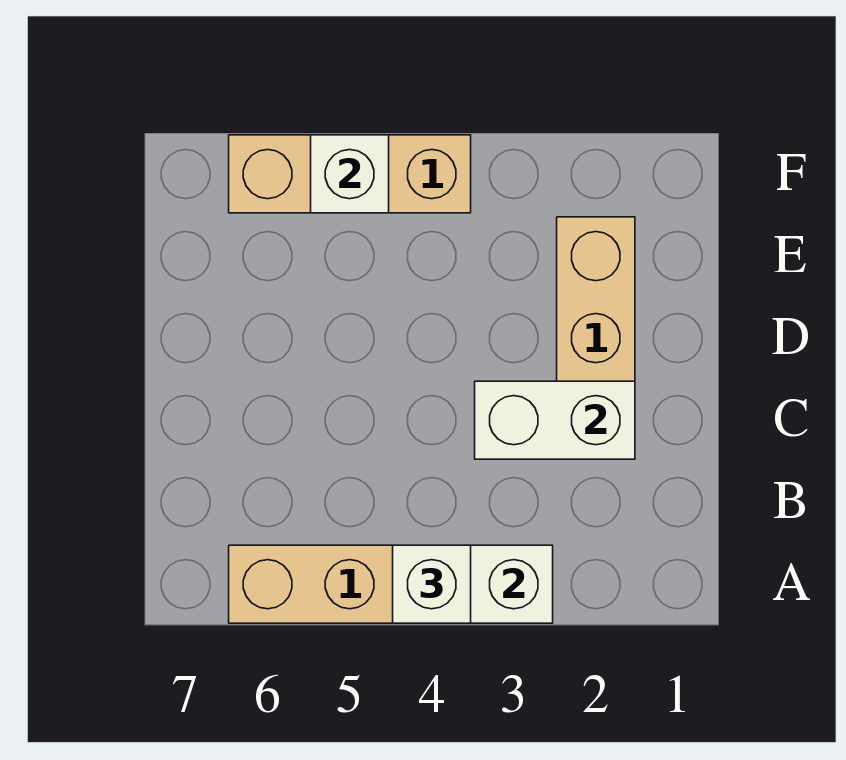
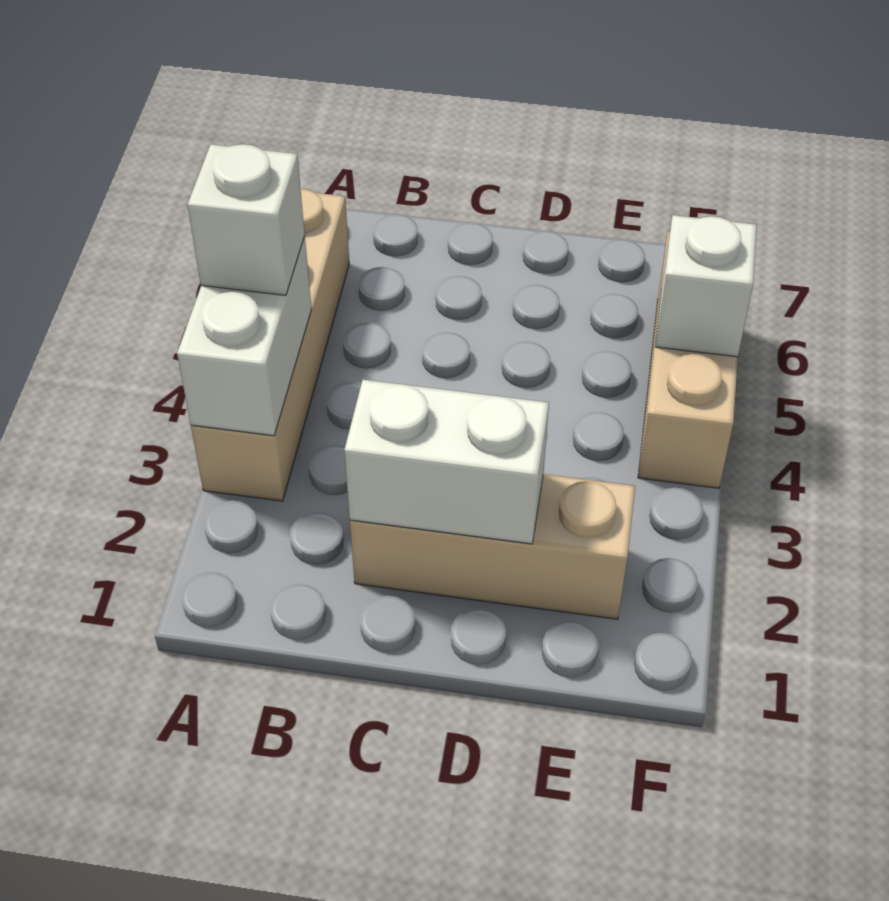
white 1x2 brick [475,381,635,459] -> white 1x2 brick turned to [344,380,549,544]

